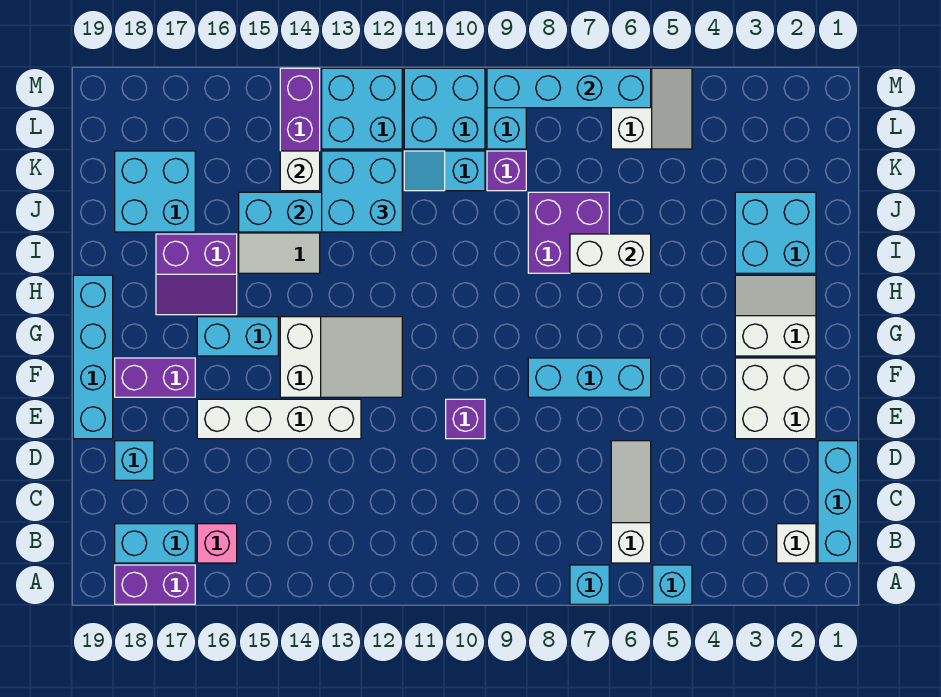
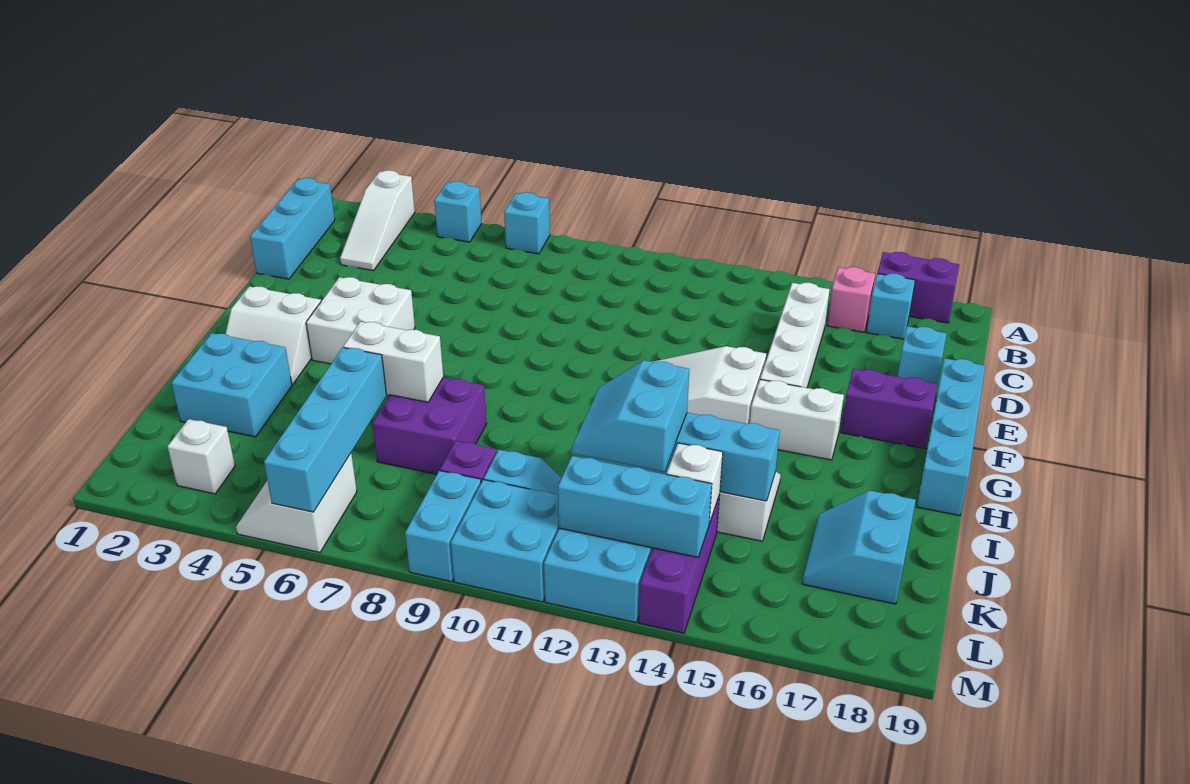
white 1x1 brick [777,524,816,563] -> white 1x1 brick moved to [167,419,235,494]
white 1x3 slope [611,441,651,563] -> white 1x3 slope moved to [340,170,415,271]
cyan 1x2 brick [115,524,195,563] -> cyan 1x1 brick [866,274,915,339]
white 2x2 brick [735,358,816,439] -> white 2x2 brick moved to [306,277,415,364]
purple 1x1 brick [446,399,485,439] -> none
white 1x4 brick [197,399,361,439] -> white 1x4 brick turned to [760,283,830,388]
cyan 1x3 brick [528,358,651,397] -> cyan 1x3 brick moved to [558,456,712,557]
cyan 1x2 brick [197,317,278,356] -> white 1x2 brick [750,379,844,460]
purple 2x2 slope [156,234,237,315] -> none
cyan 2x2 brick [322,151,402,232] -> cyan 2x2 slope [572,360,689,472]
cyan 2x2 brick [115,151,195,232] -> cyan 2x2 slope [802,490,916,604]
cyan 1x4 brick [487,68,651,108] -> cyan 1x4 brick turned to [264,347,387,512]

